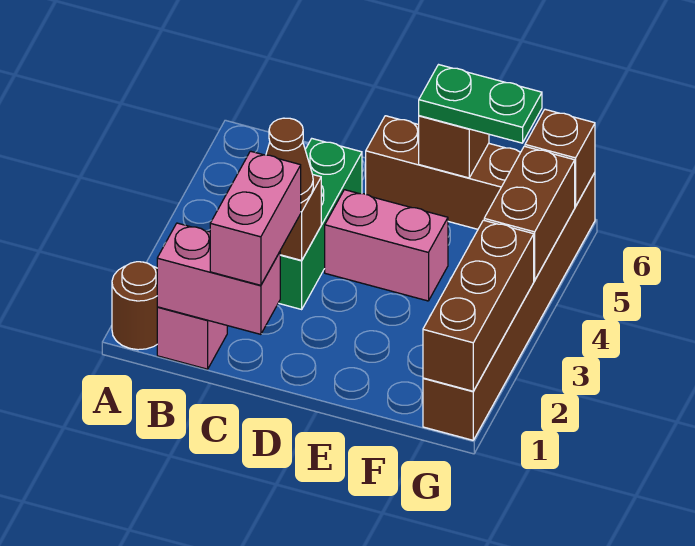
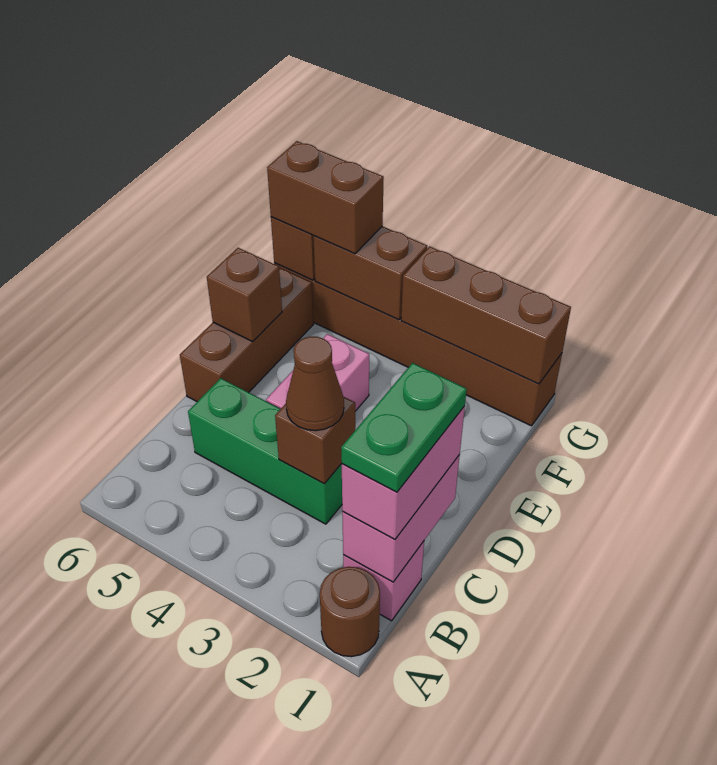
pink 1x2 brick [210,151,301,285] -> pink 1x2 brick turned to [342,406,465,539]
green 1x2 plate [419,65,542,143] -> green 1x2 plate moved to [341,363,467,492]
none -> brown 1x2 brick [267,141,384,254]

